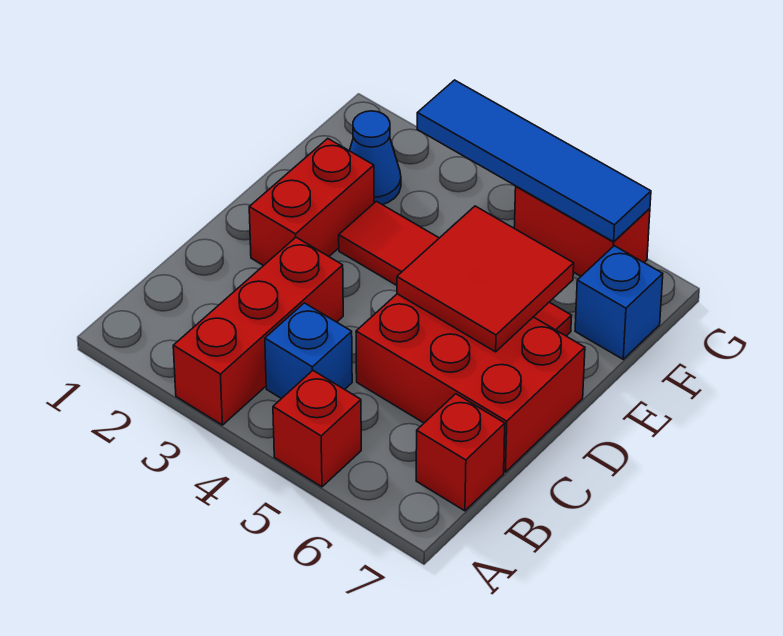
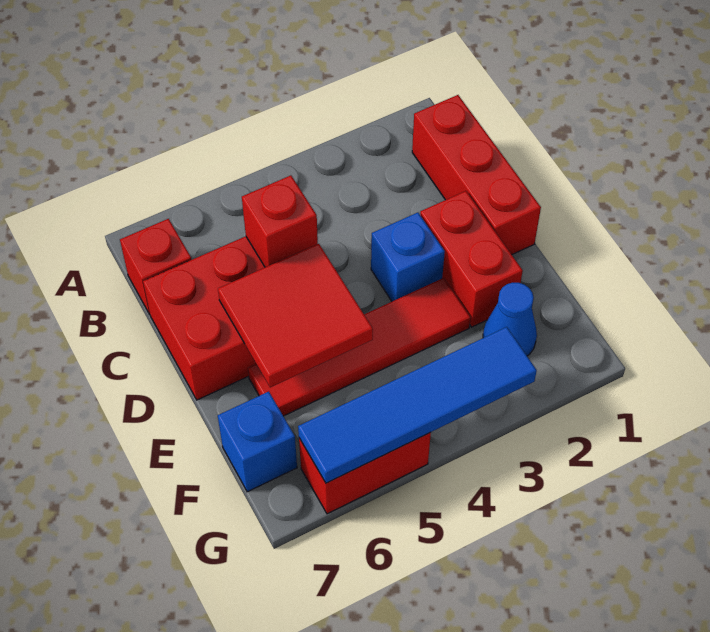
red 1x3 brick [173,237,343,425] -> red 1x3 brick moved to [412,95,541,255]
red 1x1 brick [273,371,361,487] -> red 1x1 brick moved to [242,176,318,267]
blue 1x1 brick [265,303,352,399] -> blue 1x1 brick moved to [371,213,445,301]

